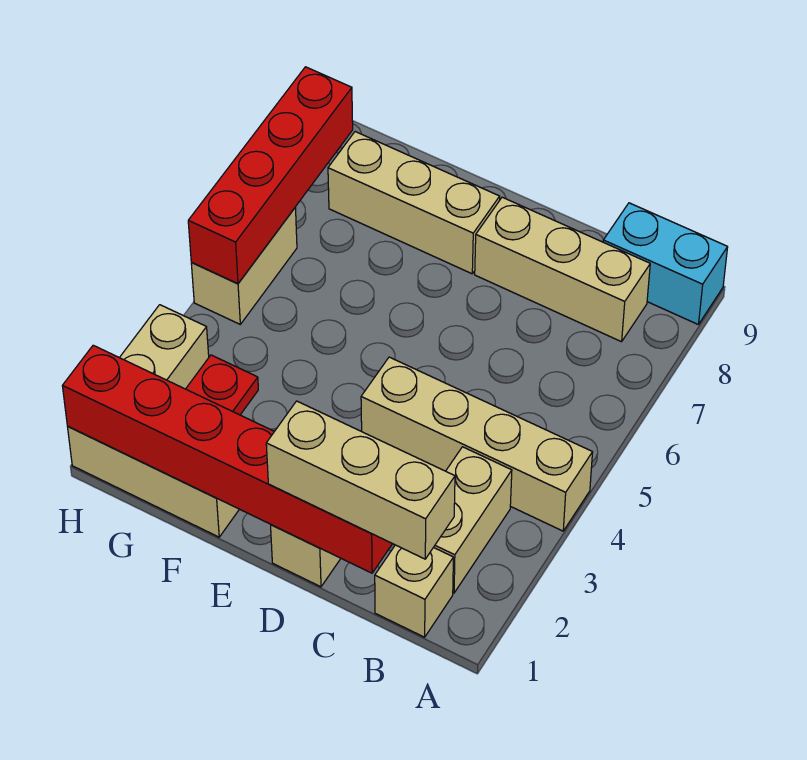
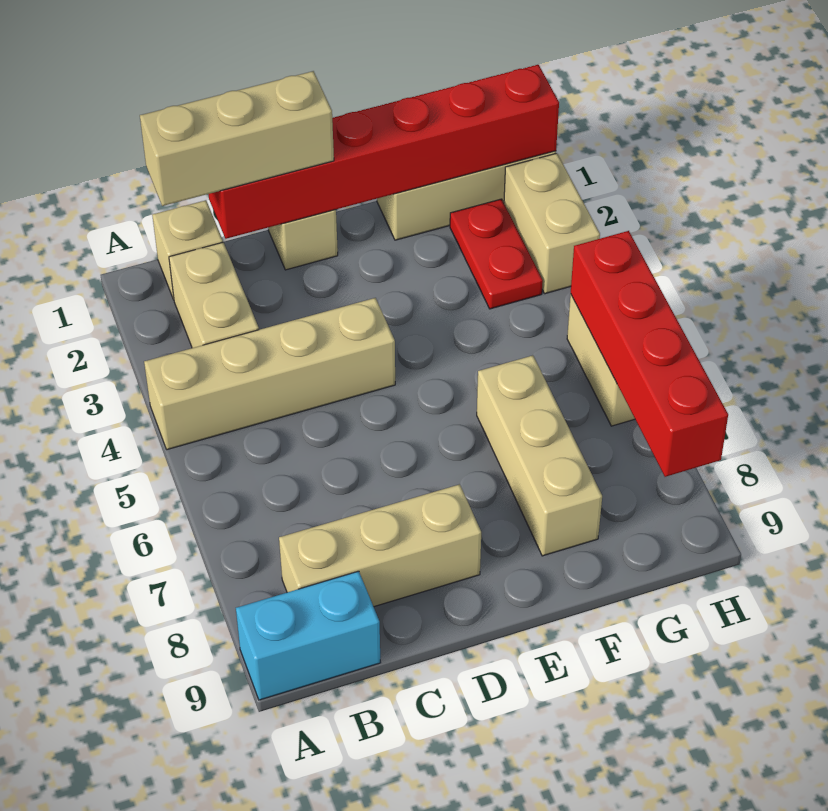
tan 1x3 brick [328,132,500,274] -> tan 1x3 brick turned to [477,355,602,556]

